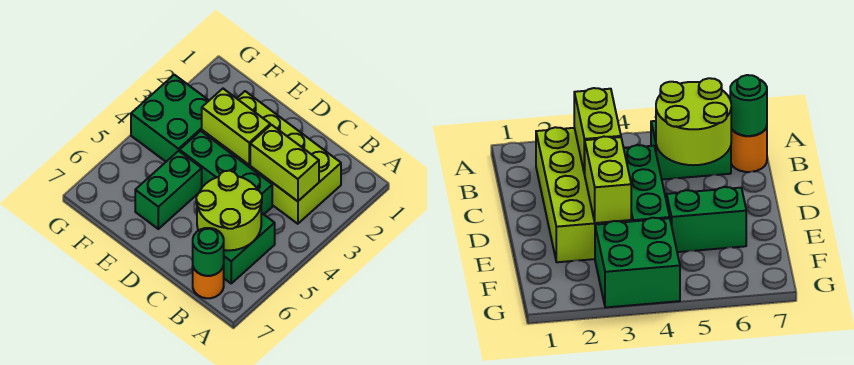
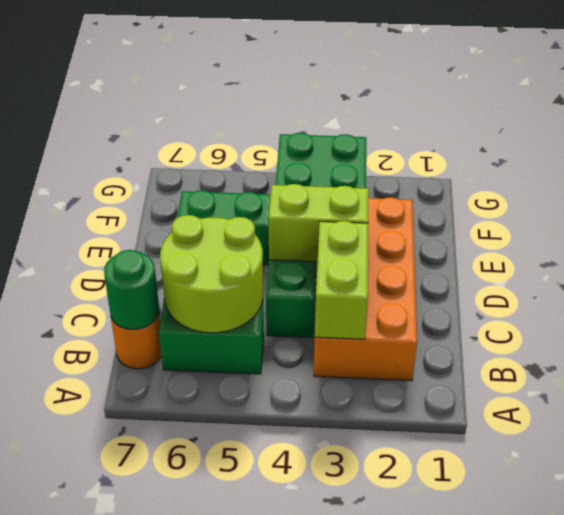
lime 2x4 brick [202,91,341,224] -> orange 2x4 brick [314,197,417,381]
lime 1x2 brick [202,89,270,165] -> lime 1x2 brick turned to [269,184,369,262]

